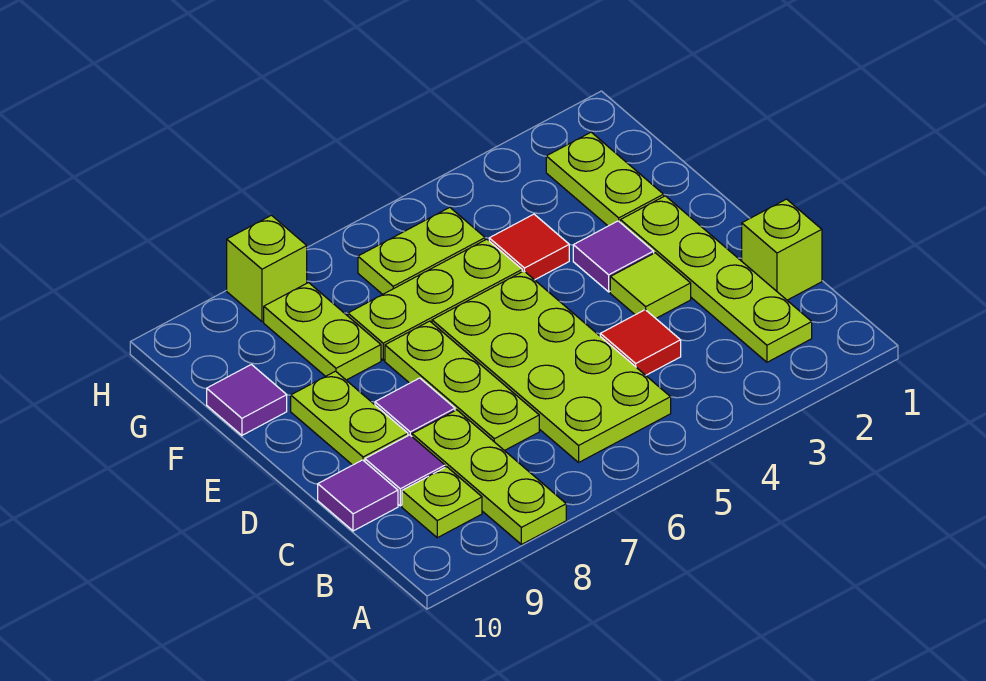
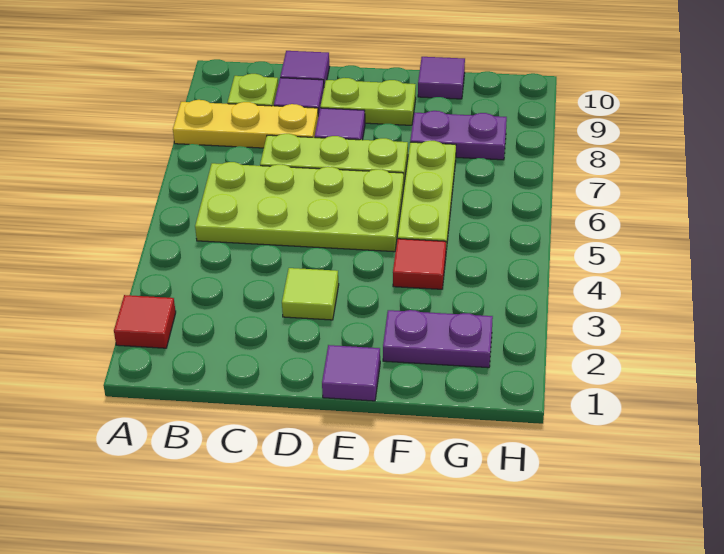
lime 1x3 plate [412,410,566,544] -> yellow 1x3 plate [173,100,318,148]
lime 1x4 plate [620,196,812,362] -> none
lime 1x1 brick [742,199,822,300] -> none
red 1x1 tile [600,310,681,375] -> red 1x1 tile moved to [114,295,176,348]
purple 1x1 tile [573,221,654,292] -> purple 1x1 tile moved to [322,345,380,401]
lime 1x2 plate [546,132,664,226] -> purple 1x2 plate [383,310,493,368]
lime 1x2 plate [264,283,381,380] -> purple 1x2 plate [410,111,507,160]
lime 1x2 plate [358,207,485,294] -> none
lime 1x1 brick [227,215,307,322] -> none

